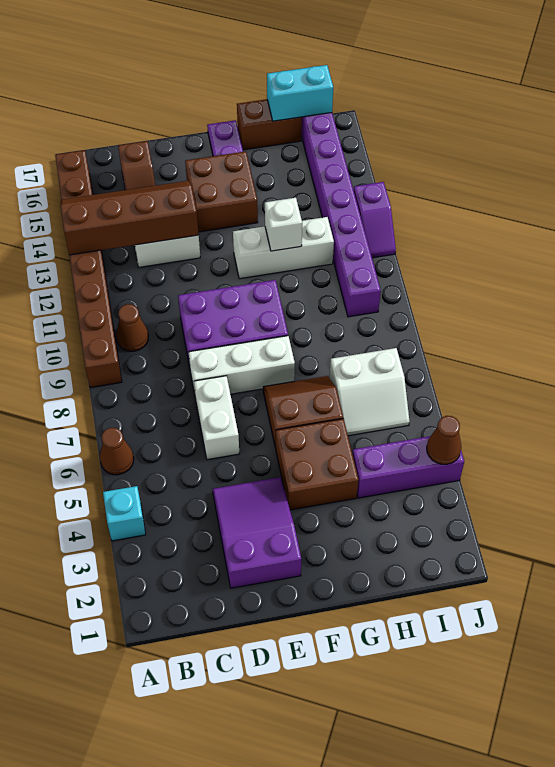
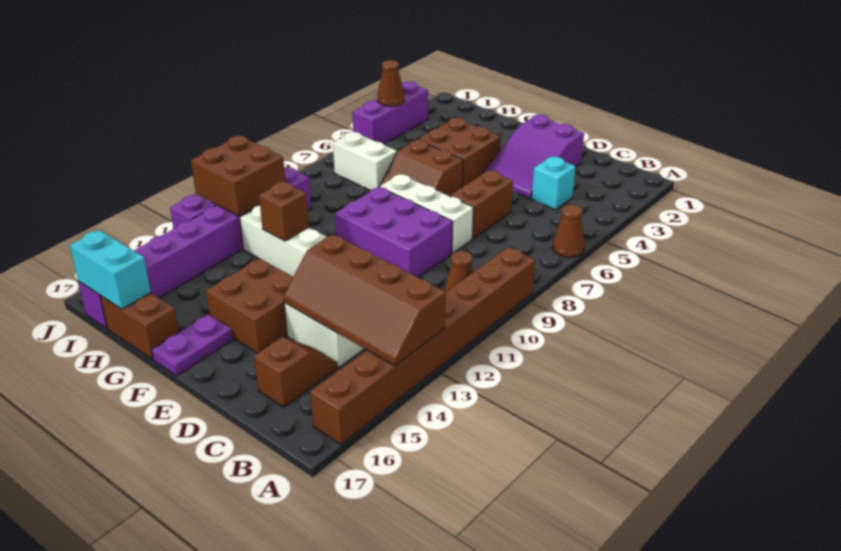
cyan 1x1 brick [103,486,146,541] -> cyan 1x1 brick moved to [532,157,576,210]
white 1x2 brick [194,376,239,460] -> brown 1x2 brick [450,171,513,238]
white 1x1 brick [265,198,302,251] -> brown 1x1 brick [259,182,309,241]
purple 1x3 brick [352,436,464,498] -> purple 1x3 brick turned to [352,82,428,144]
none -> brown 2x2 brick [191,136,285,216]

